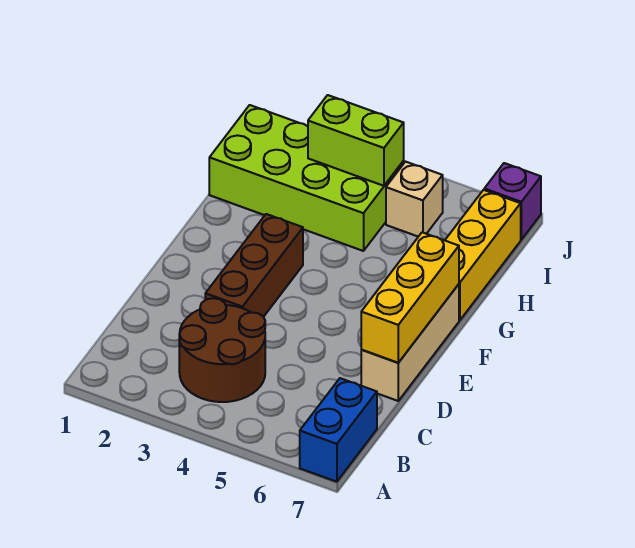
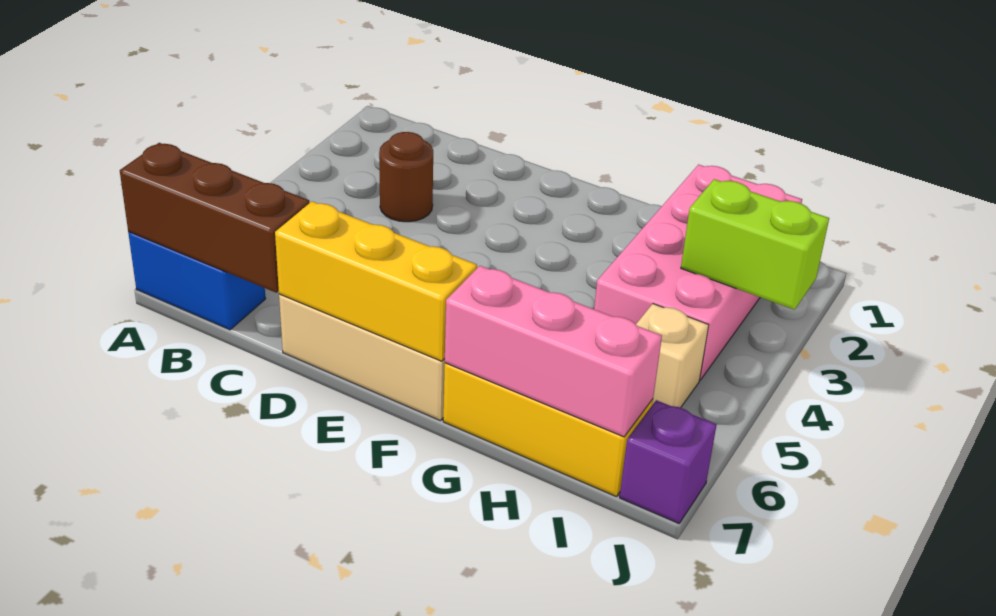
brown 2x2 round brick [179,298,265,402] -> brown 1x1 round brick [379,132,433,222]
brown 1x3 brick [205,214,303,317] -> brown 1x3 brick moved to [120,143,309,293]
none -> pink 1x3 brick [445,266,662,437]
lime 2x4 brick [209,105,404,251] -> pink 2x4 brick [594,165,802,380]
lime 1x2 brick [308,95,404,186] -> lime 1x2 brick turned to [681,179,829,310]

